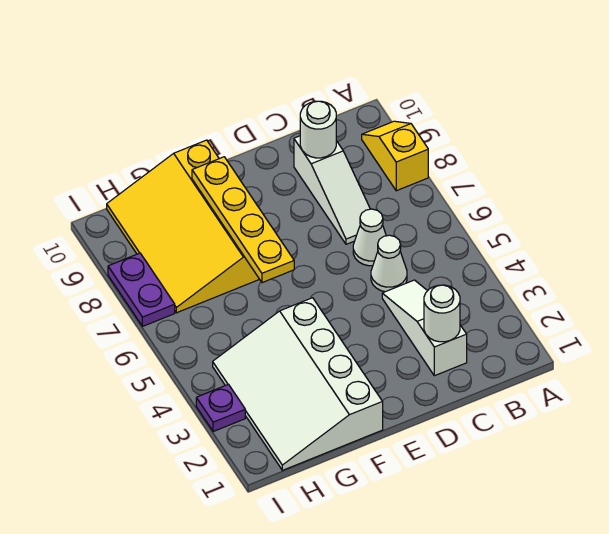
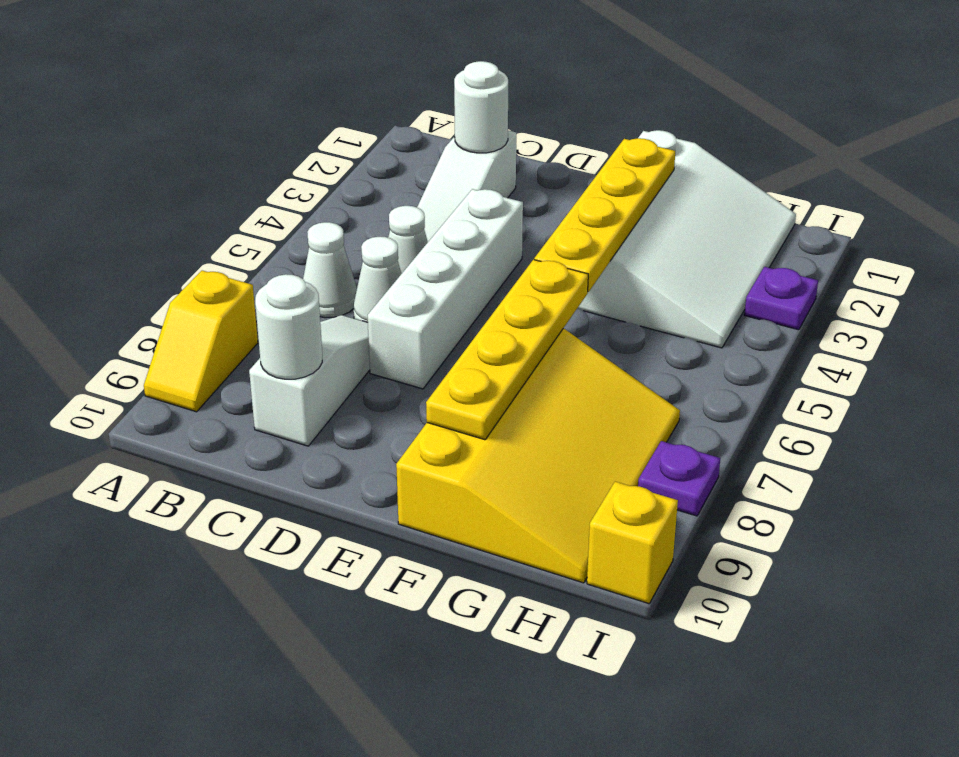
none -> white 1x1 cone [303,222,357,318]
none -> white 1x4 brick [368,189,523,389]
none -> yellow 1x4 plate [534,138,675,292]
purple 1x2 plate [108,253,175,326] -> purple 1x1 plate [638,441,720,516]
none -> yellow 1x1 brick [587,482,678,604]

